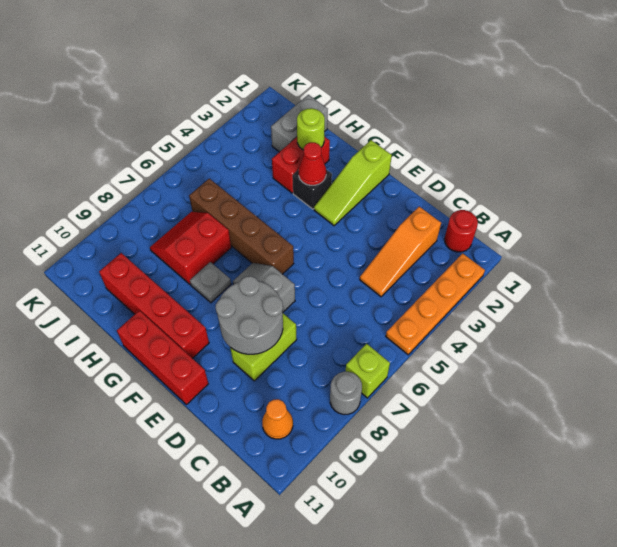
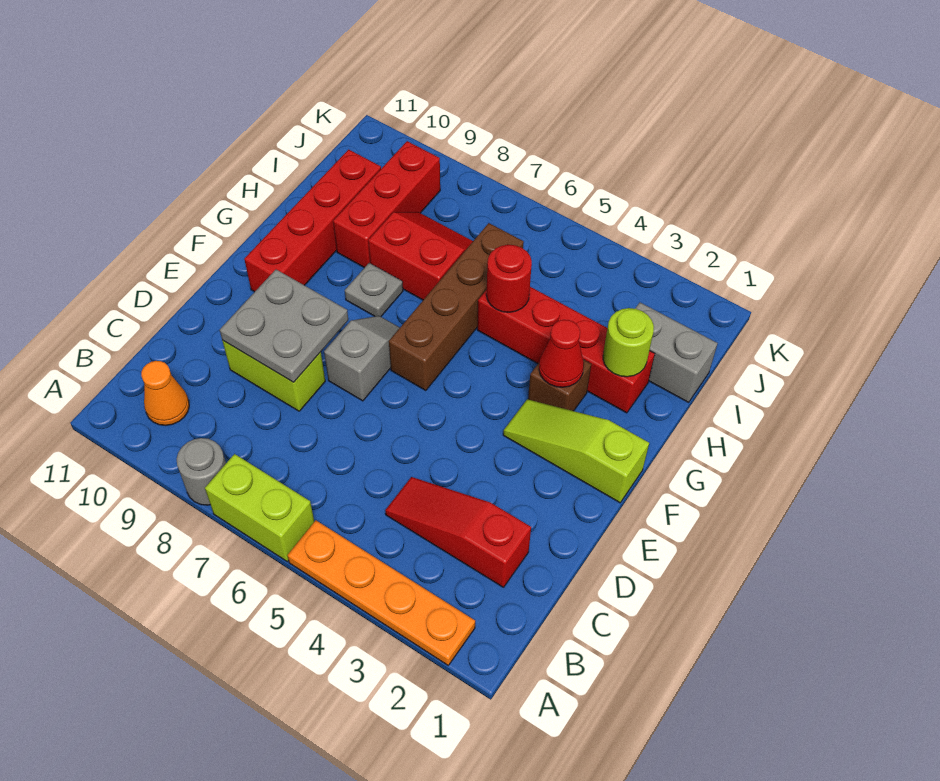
lime 1x1 brick [345,344,390,398] -> lime 1x2 brick [205,454,314,562]
red 1x1 round brick [444,210,478,252] -> red 1x1 round brick moved to [486,245,532,312]
orange 1x3 slope [360,207,441,297] -> red 1x3 slope [385,477,531,587]
grey 2x2 round brick [216,276,283,354] -> grey 2x2 plate [220,270,348,382]
red 1x3 brick [117,311,208,405] -> red 1x3 brick moved to [333,141,440,268]
black 1x1 brick [293,170,332,209] -> brown 1x1 brick [528,360,591,411]
red 1x2 brick [272,136,330,193] -> red 1x4 brick [477,287,655,413]

